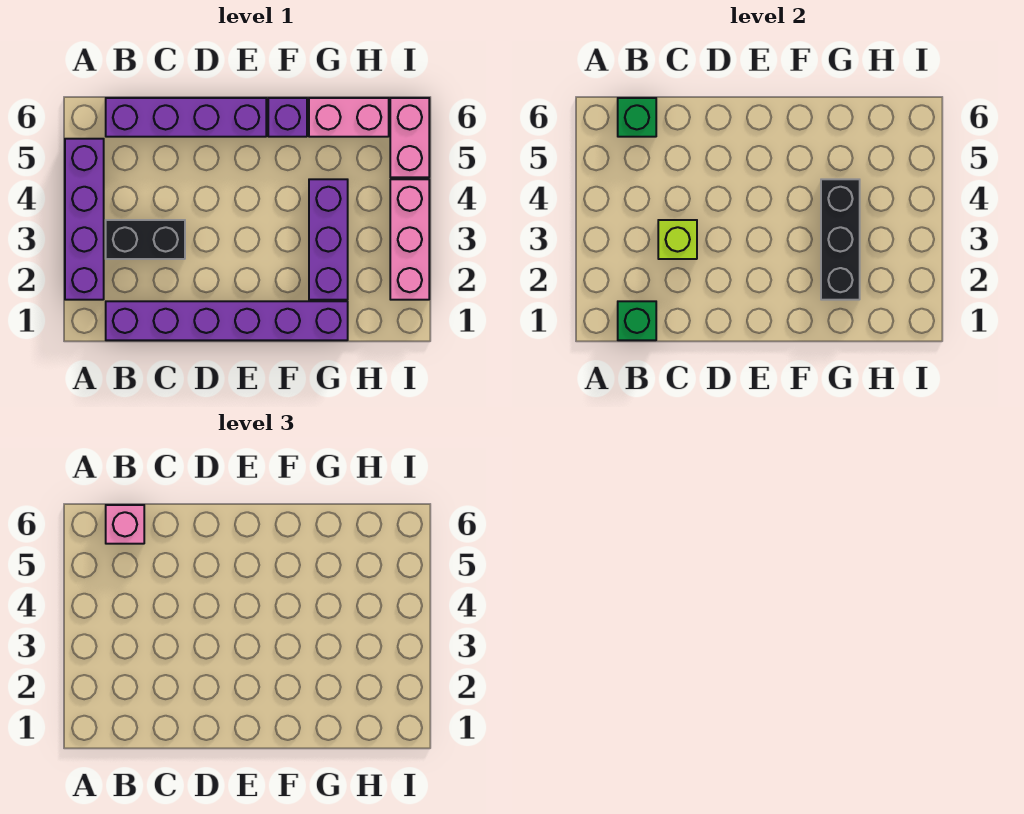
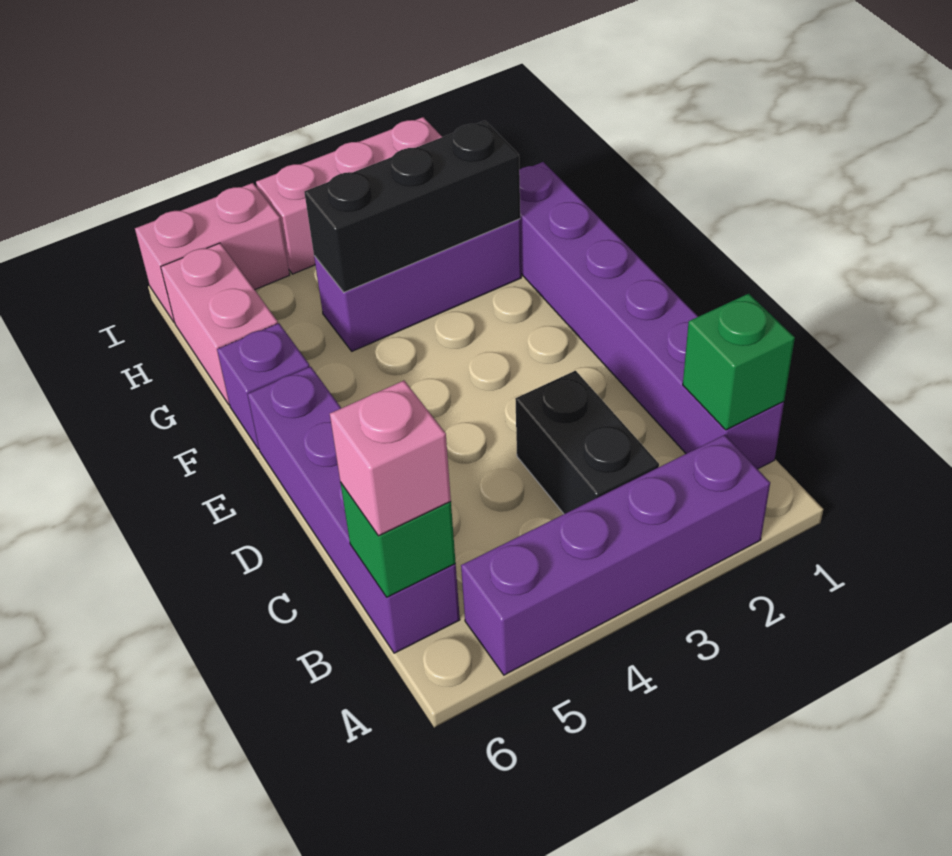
lime 1x1 brick [658,220,697,259] -> none

